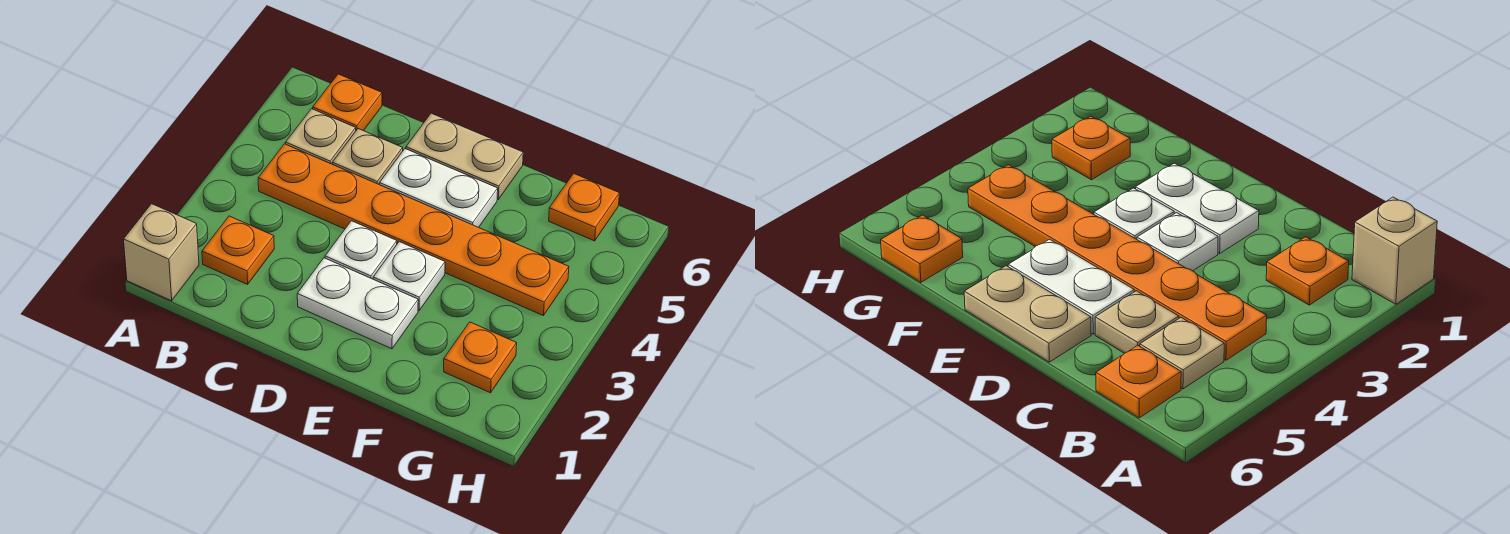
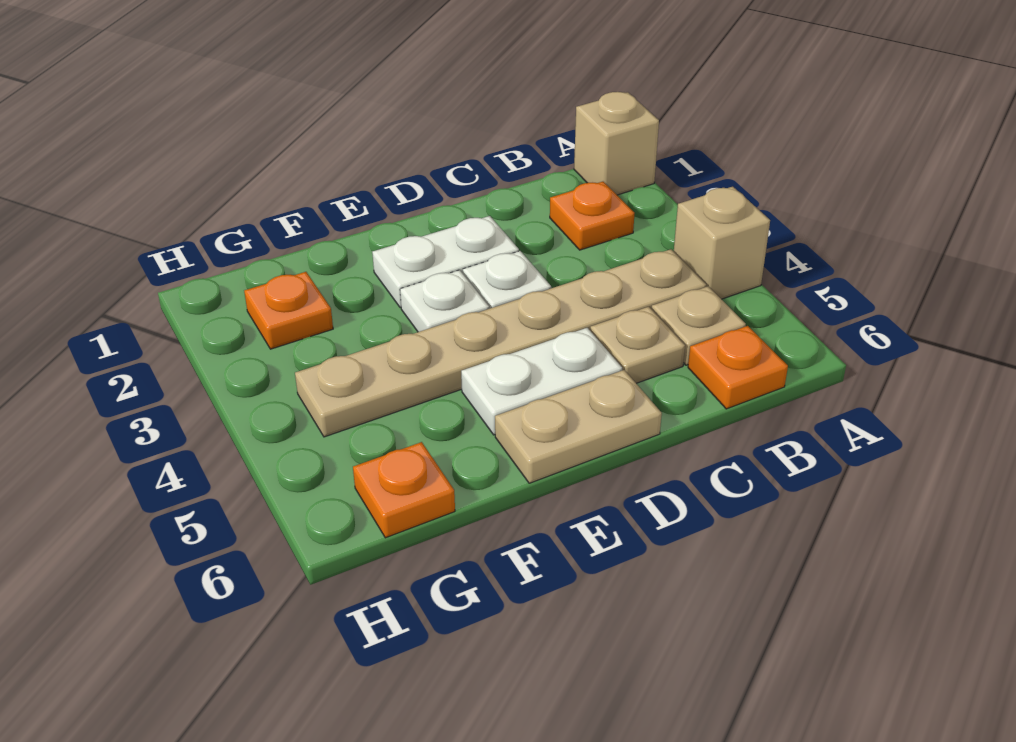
none -> tan 1x1 brick [674,187,770,299]
orange 1x6 plate [258,144,569,316] -> tan 1x6 plate [295,249,706,437]

